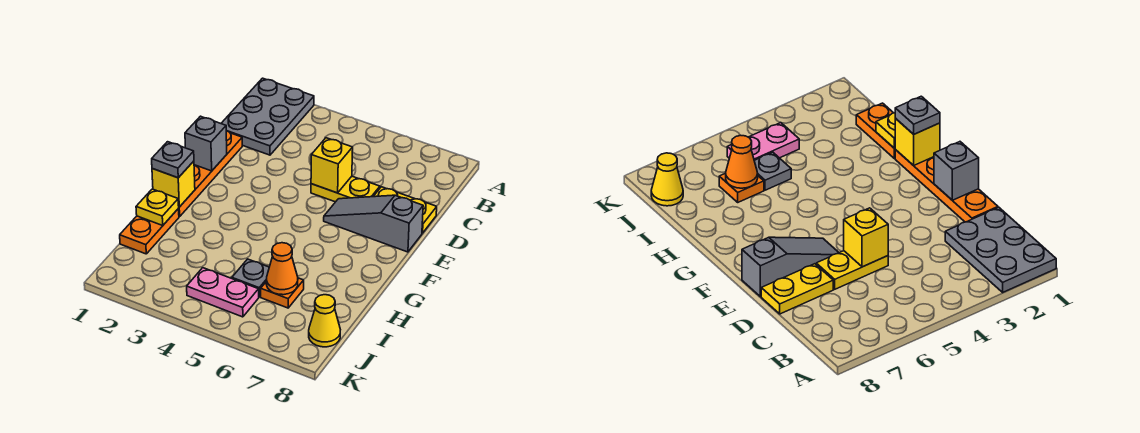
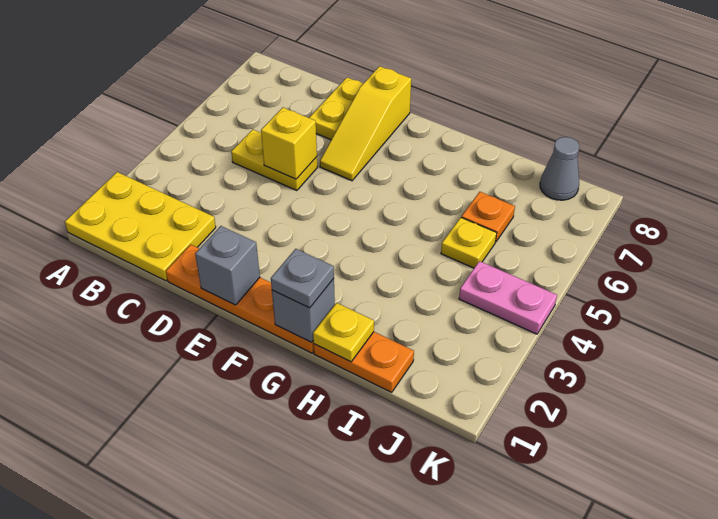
grey 2x3 plate [221,78,314,155] -> yellow 2x3 plate [65,172,216,281]
yellow 1x2 plate [311,176,380,202] -> yellow 1x2 plate turned to [231,130,317,191]
grey 1x3 slope [324,195,423,252] -> yellow 1x3 slope [320,66,411,181]
yellow 1x1 brick [152,161,195,207] -> grey 1x1 brick [272,279,335,342]
grey 1x1 plate [232,259,269,297] -> yellow 1x1 plate [441,218,497,268]
orange 1x1 cone [266,243,298,295] -> none
pink 1x2 plate [187,268,259,317] -> pink 1x2 plate turned to [459,261,557,334]
yellow 1x1 cone [309,295,340,347] -> grey 1x1 cone [540,137,580,200]

